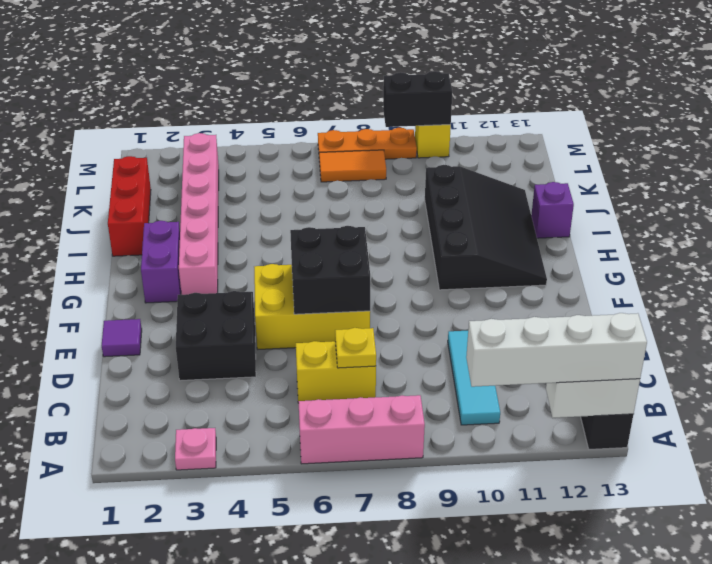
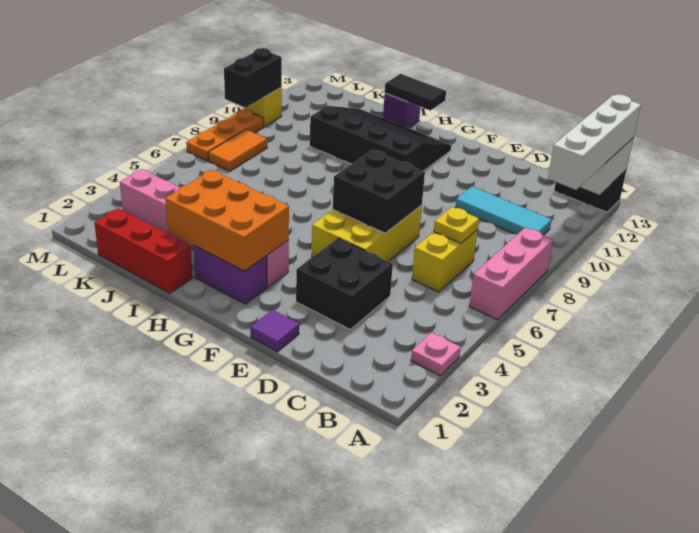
none -> orange 2x3 brick [165,170,289,271]
none -> black 1x2 tile [385,74,446,111]

